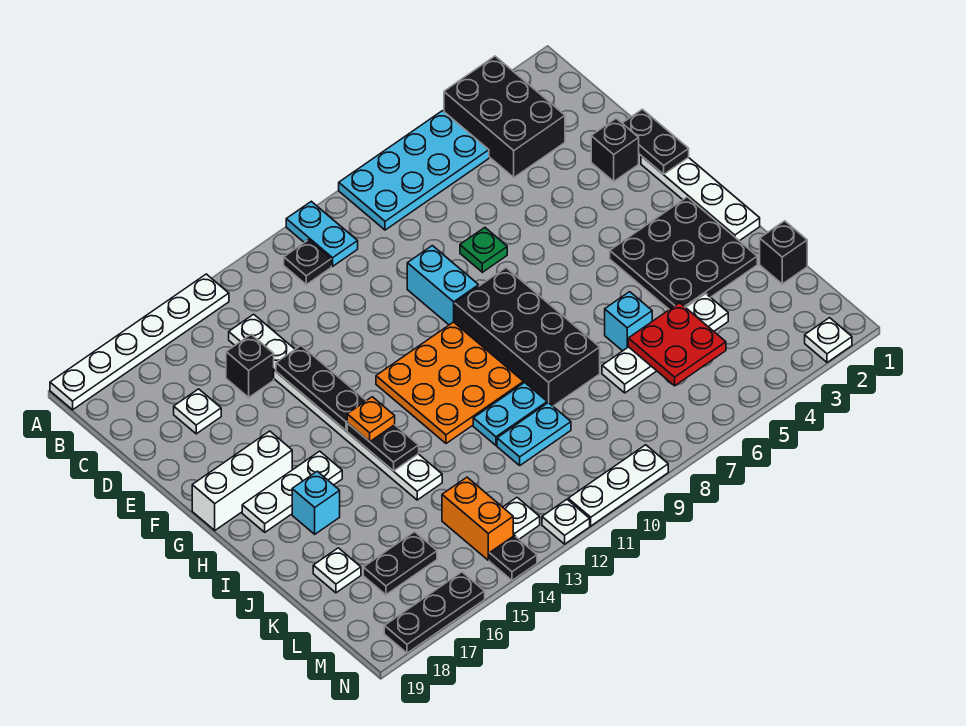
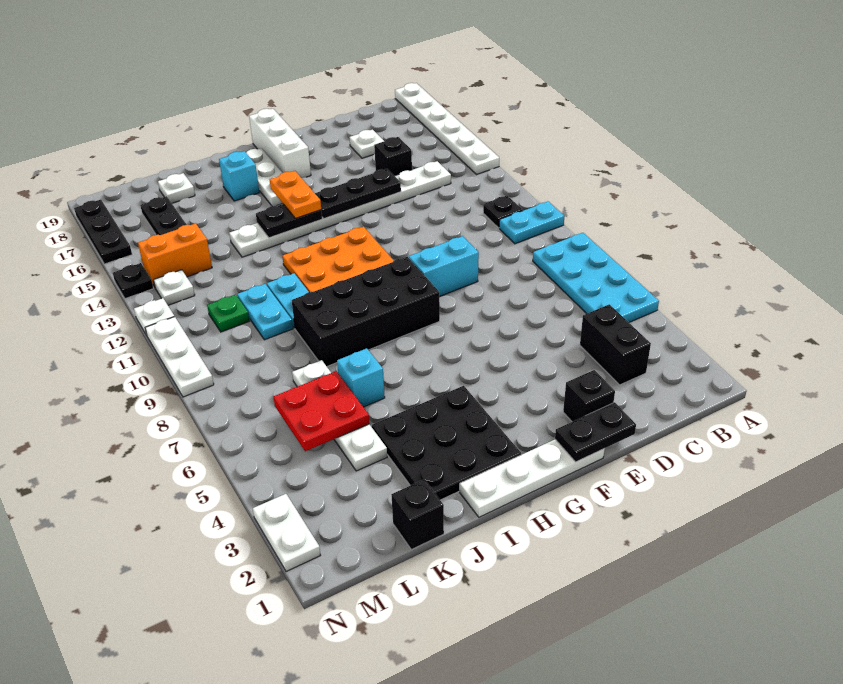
black 2x3 brick [444,56,565,177] -> black 1x2 brick [580,304,651,385]
green 1x1 plate [460,228,507,272] -> green 1x1 plate moved to [207,295,249,332]
orange 1x1 plate [347,397,395,442] -> orange 1x2 plate [270,171,321,218]
white 1x1 plate [805,318,852,362] -> white 1x2 plate [253,494,321,571]

